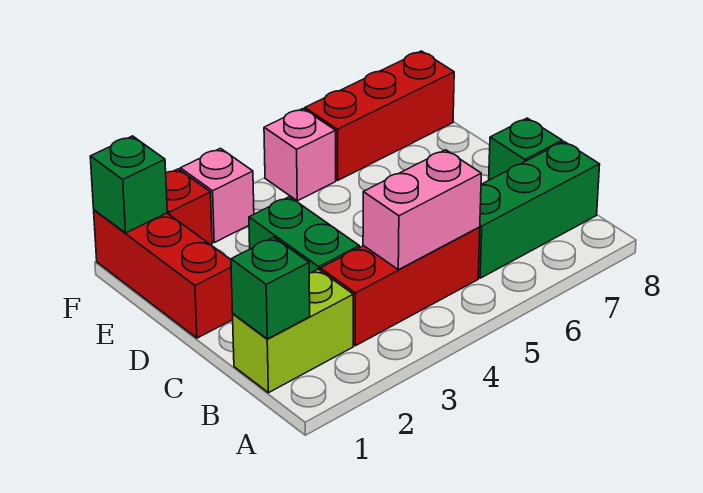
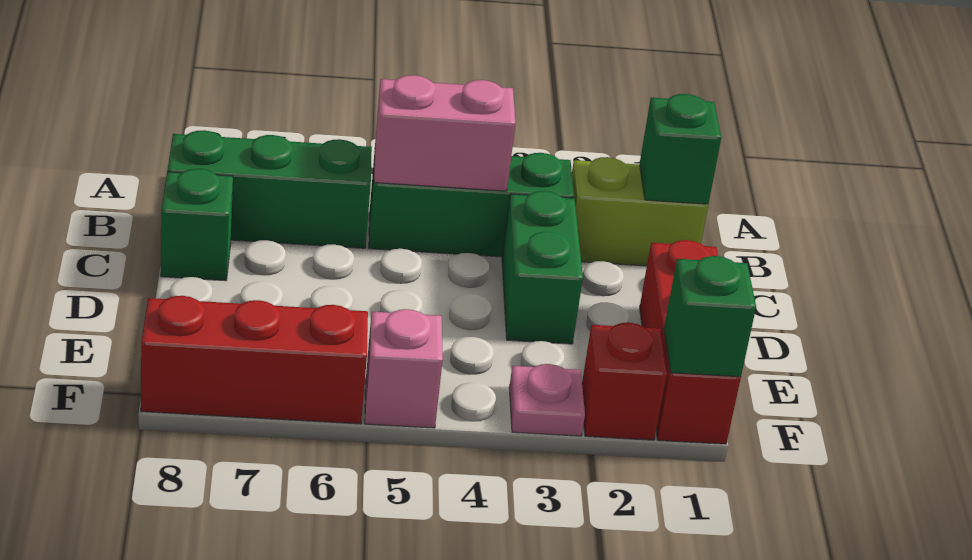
red 1x3 brick [320,227,480,346] -> green 1x3 brick [369,151,574,257]
pink 1x1 brick [180,149,254,243] -> pink 1x1 plate [509,364,585,436]

